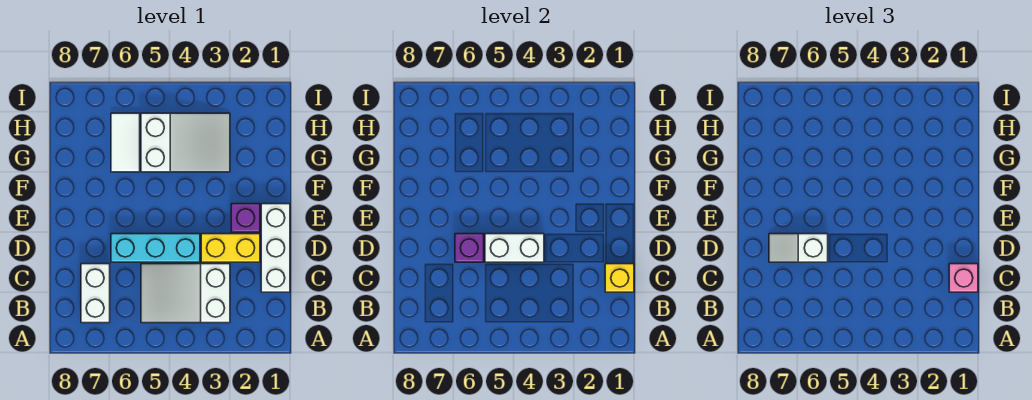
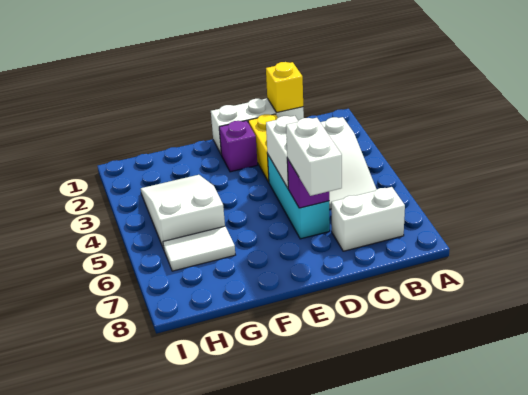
pink 1x1 brick [949,264,978,292] -> none
white 1x2 slope [769,234,828,262] -> white 1x2 brick [286,118,342,196]

